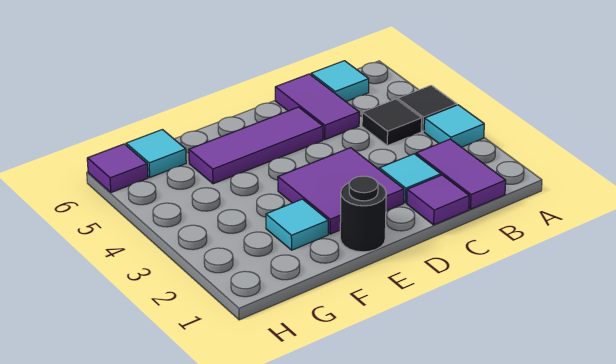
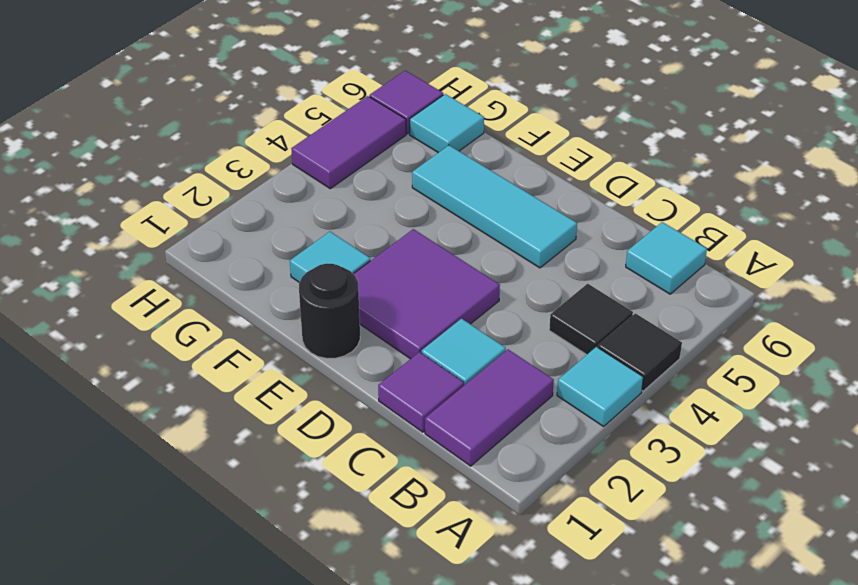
purple 1x2 tile [275,74,359,140] -> purple 1x2 tile moved to [291,96,406,189]
purple 1x3 tile [189,107,323,184] -> cyan 1x3 tile [412,145,577,268]

